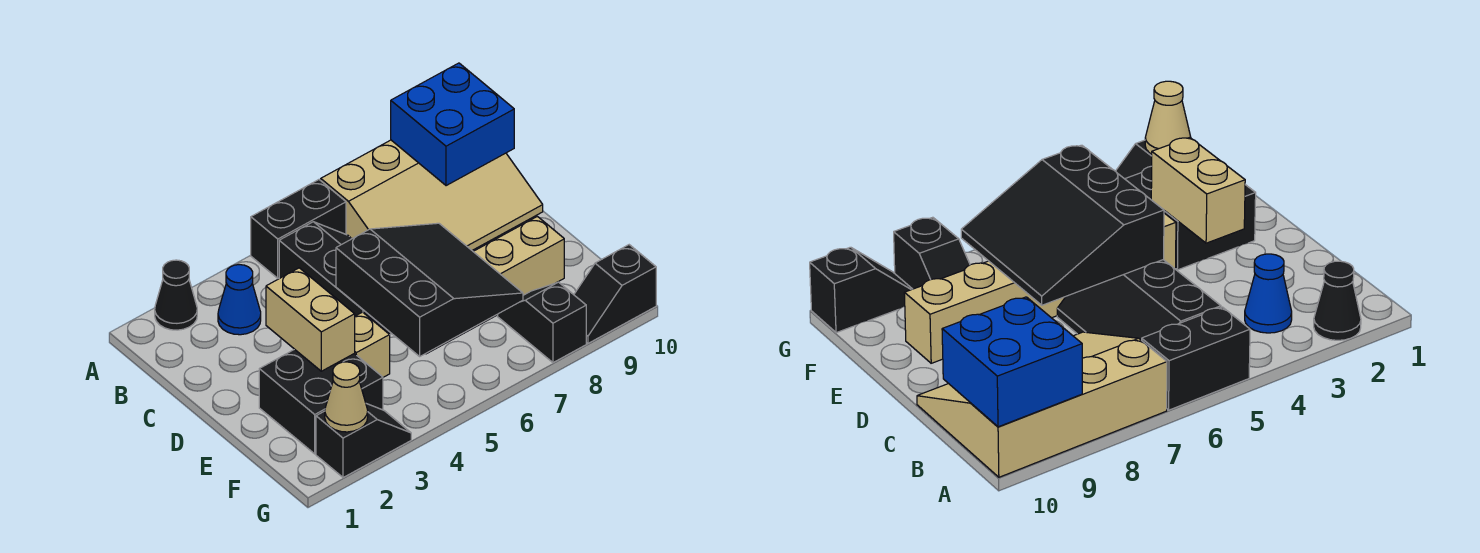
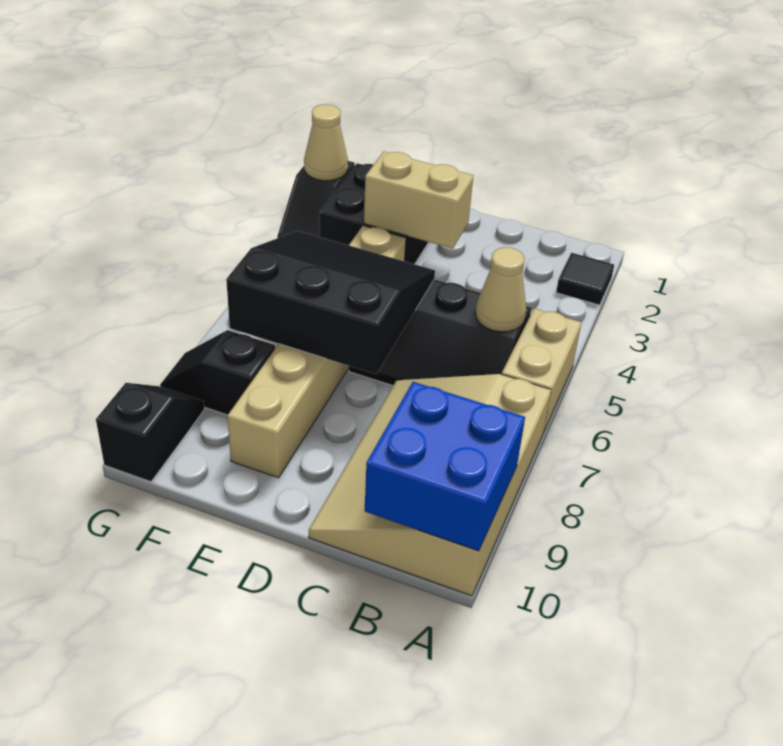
black 1x1 cone [155,260,197,330] -> black 1x1 tile [556,253,614,305]
black 1x2 brick [251,180,346,278] -> tan 1x2 brick [502,308,582,433]
blue 1x1 cone [218,265,261,335] -> none
none -> tan 1x1 cone [475,247,526,332]
black 3x3 slope [336,223,523,356] -> black 3x3 slope turned to [226,231,435,374]
black 1x2 slope [498,282,586,363] -> black 1x2 slope turned to [160,330,275,415]

